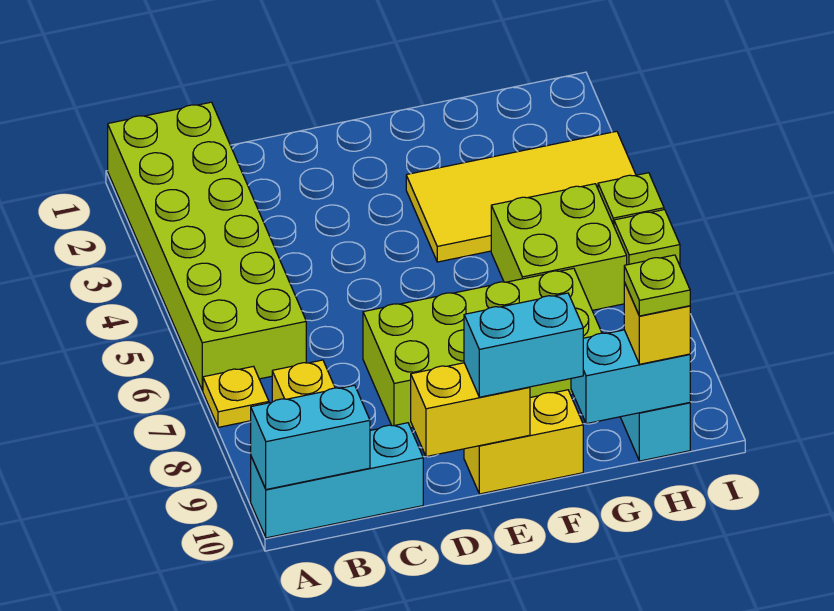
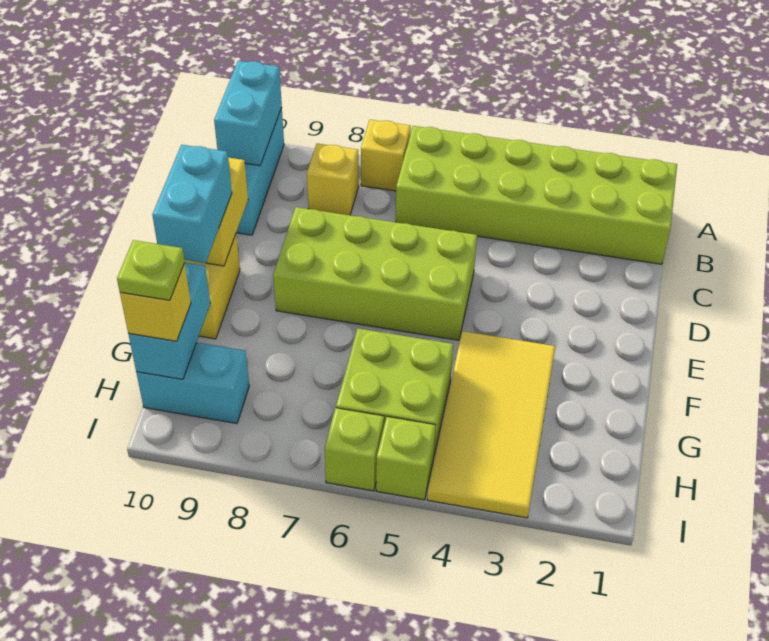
yellow 1x1 plate [203,366,269,427] -> yellow 1x1 brick [361,120,411,191]
lime 2x4 brick [363,268,602,428] -> lime 2x4 brick turned to [273,207,477,340]

